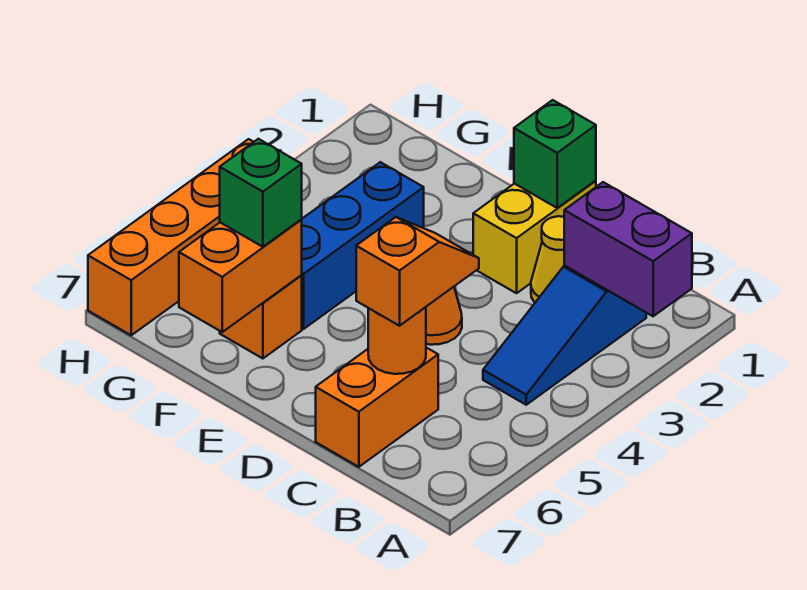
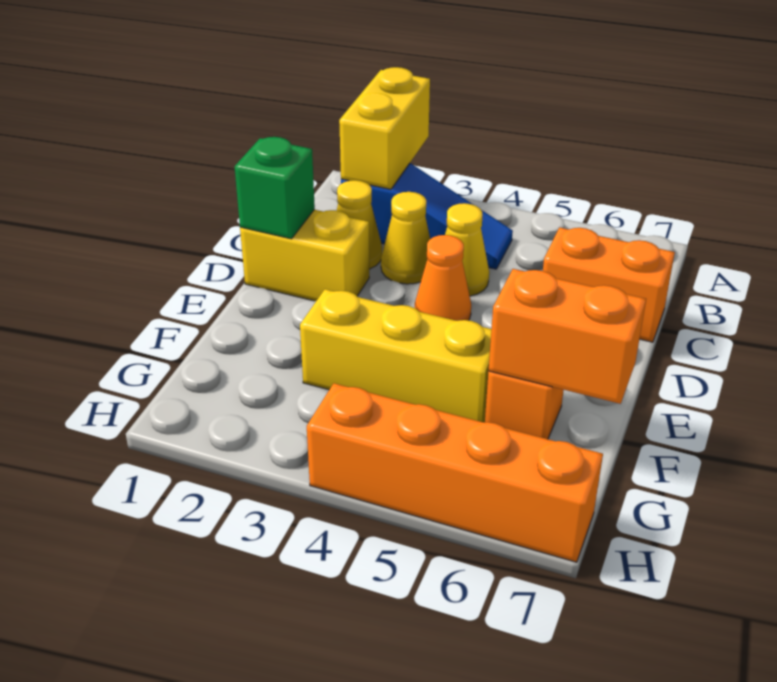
purple 1x2 brick [564,182,692,316] -> yellow 1x2 brick [339,67,430,189]
none -> yellow 1x1 cone [381,192,430,284]
none -> yellow 1x1 cone [445,203,489,296]
orange 1x2 slope [356,217,479,326] -> none
orange 1x1 round brick [368,307,426,374] -> none
blue 1x3 brick [301,162,424,329] -> yellow 1x3 brick [300,289,491,423]
green 1x1 brick [220,139,302,247] -> none

